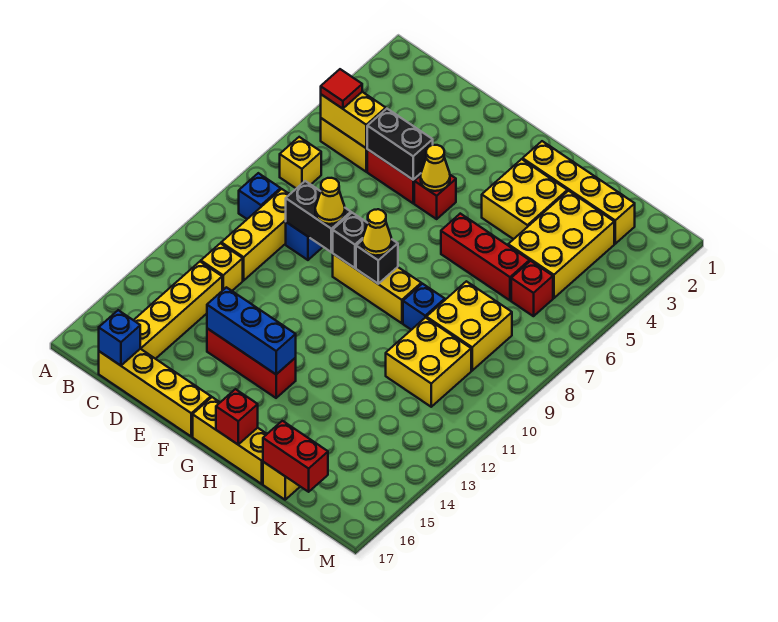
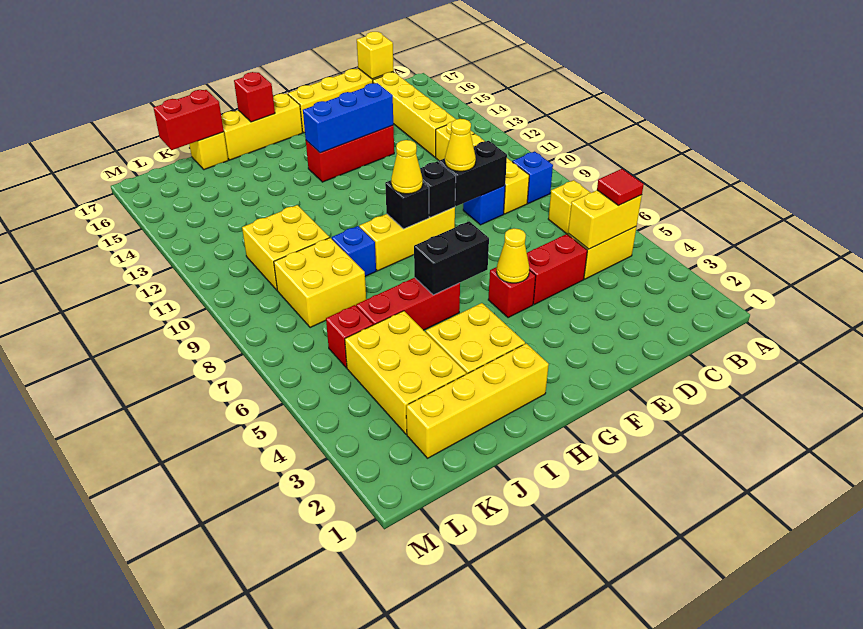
blue 1x1 brick [99,310,140,366] -> yellow 1x1 brick [357,32,394,79]
black 1x2 brick [367,109,433,180] -> black 1x2 brick moved to [414,221,489,295]

